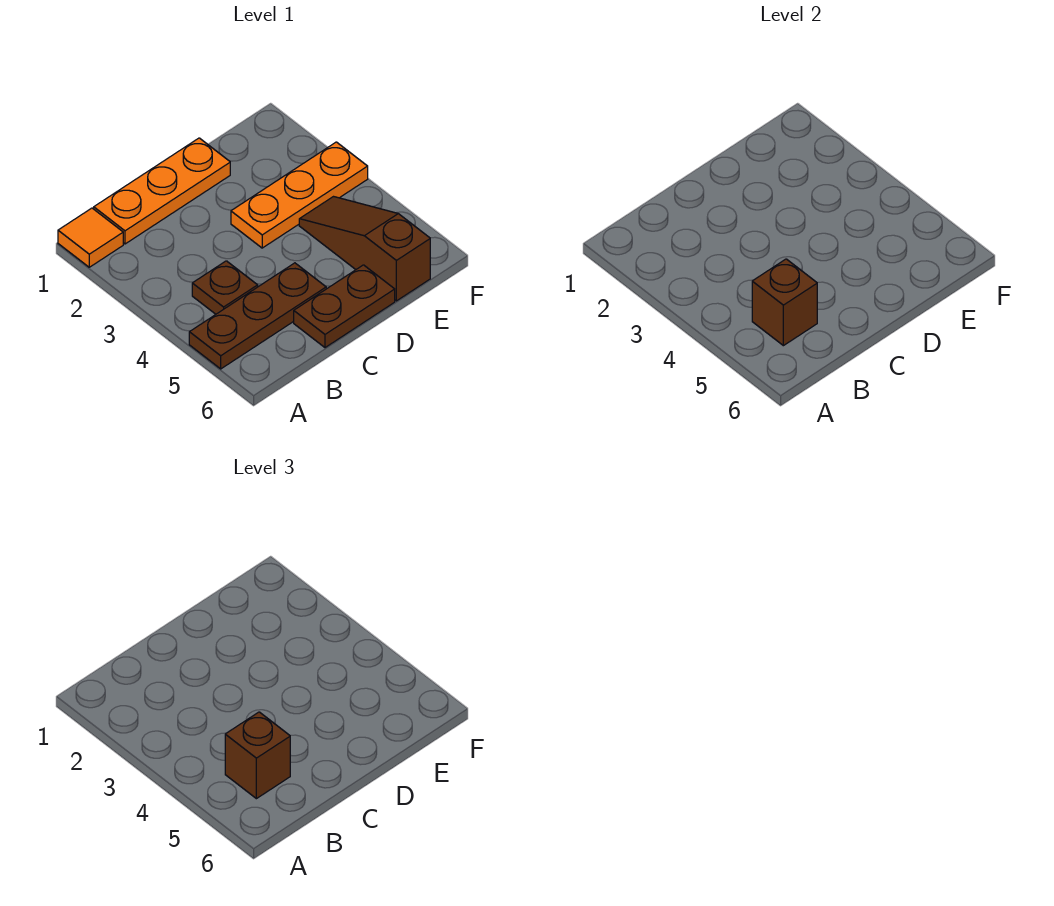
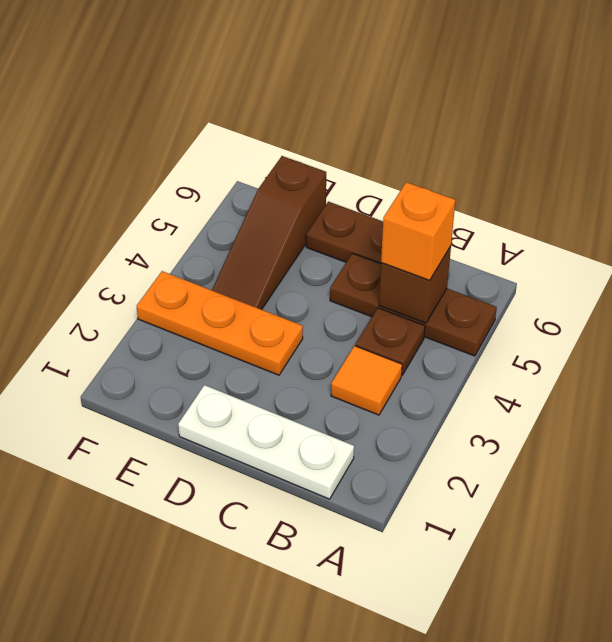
orange 1x1 tile [58,208,123,267] -> orange 1x1 tile moved to [331,346,402,415]
orange 1x3 plate [94,138,230,244] -> white 1x3 plate [178,385,354,499]
brown 1x1 brick [225,712,290,799] -> orange 1x1 brick [381,182,455,280]

